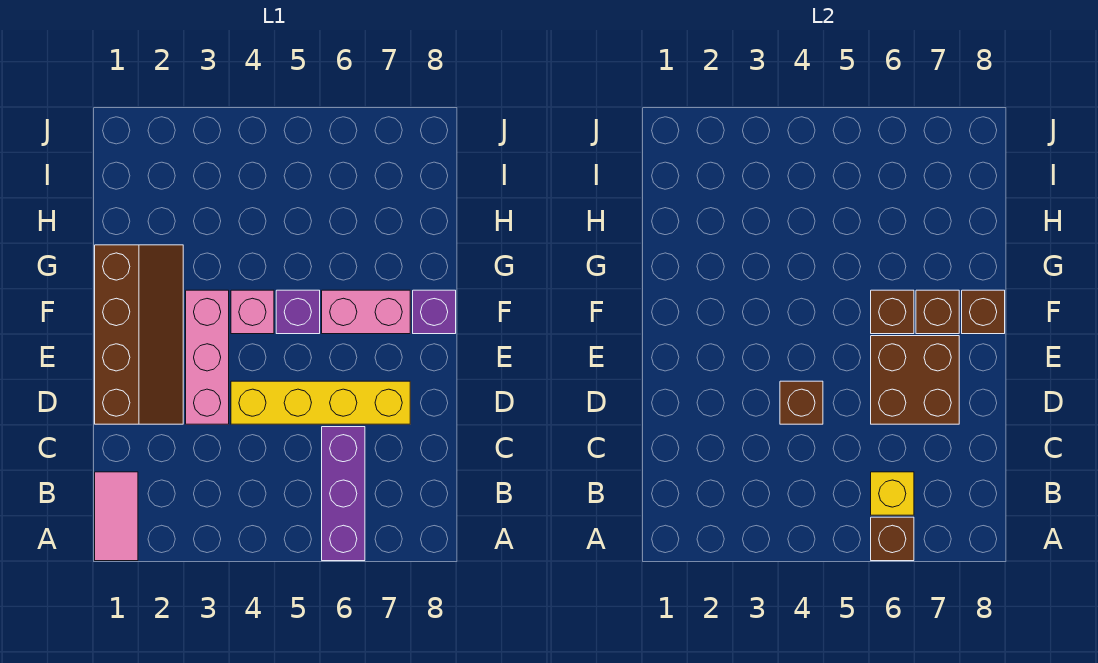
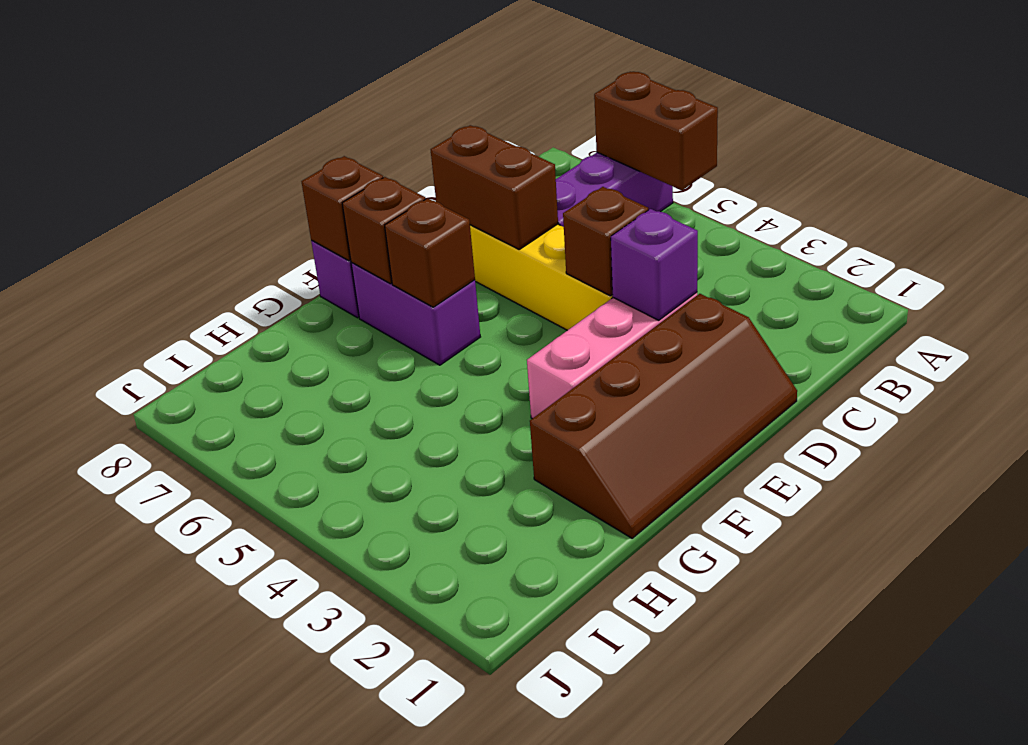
pink 1x2 tile [95,472,138,561] -> none
brown 1x1 brick [871,517,914,561] -> brown 1x2 brick [594,72,718,190]
yellow 1x1 brick [871,472,914,515] -> none
brown 2x4 slope [95,245,183,424] -> brown 2x4 slope turned to [530,294,797,538]
brown 2x2 brick [871,336,959,424] -> brown 1x2 brick [431,125,558,249]
pink 1x1 brick [231,290,274,334] -> none
purple 1x1 brick [276,290,320,334] -> purple 1x1 brick moved to [611,209,698,320]
pink 1x2 brick [322,290,410,334] -> purple 1x2 brick [351,262,480,365]

